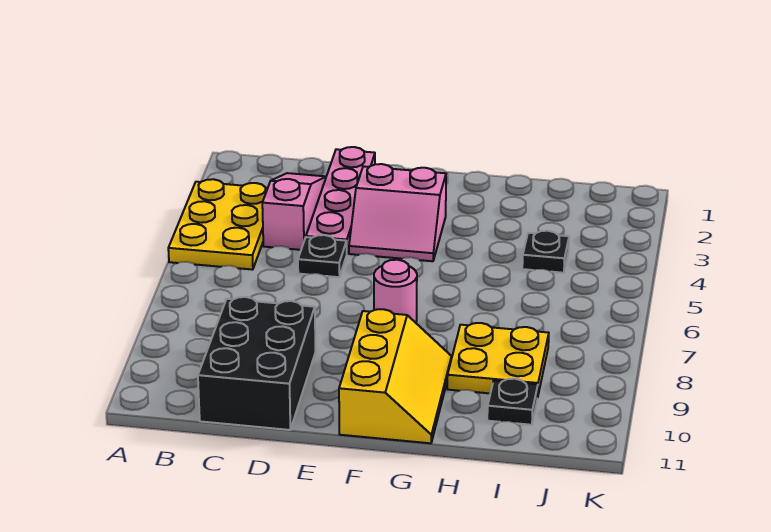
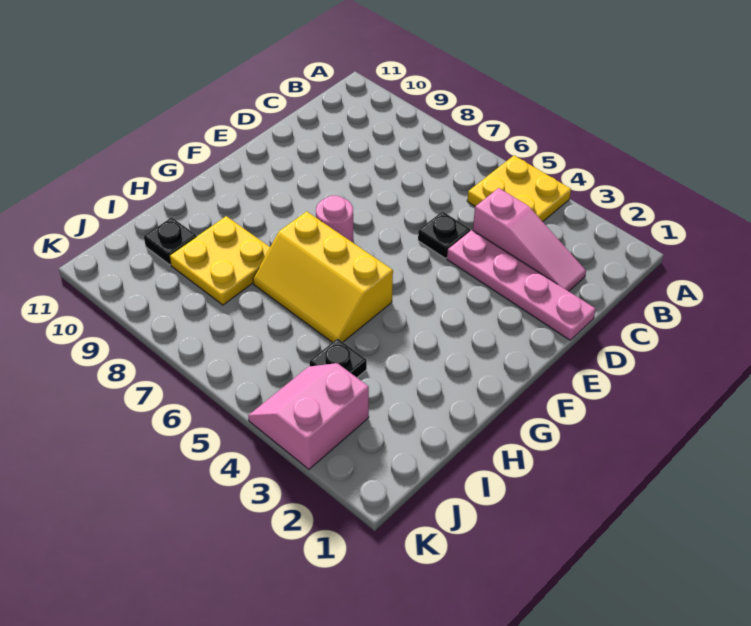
yellow 2x3 plate [168,179,268,270] -> yellow 2x2 plate [467,155,571,222]
black 2x3 brick [198,297,316,430] -> none
pink 2x2 slope [349,164,446,261] -> pink 2x2 slope moved to [248,363,369,469]
yellow 2x3 slope [339,309,452,443] -> yellow 2x3 slope moved to [253,211,393,342]

